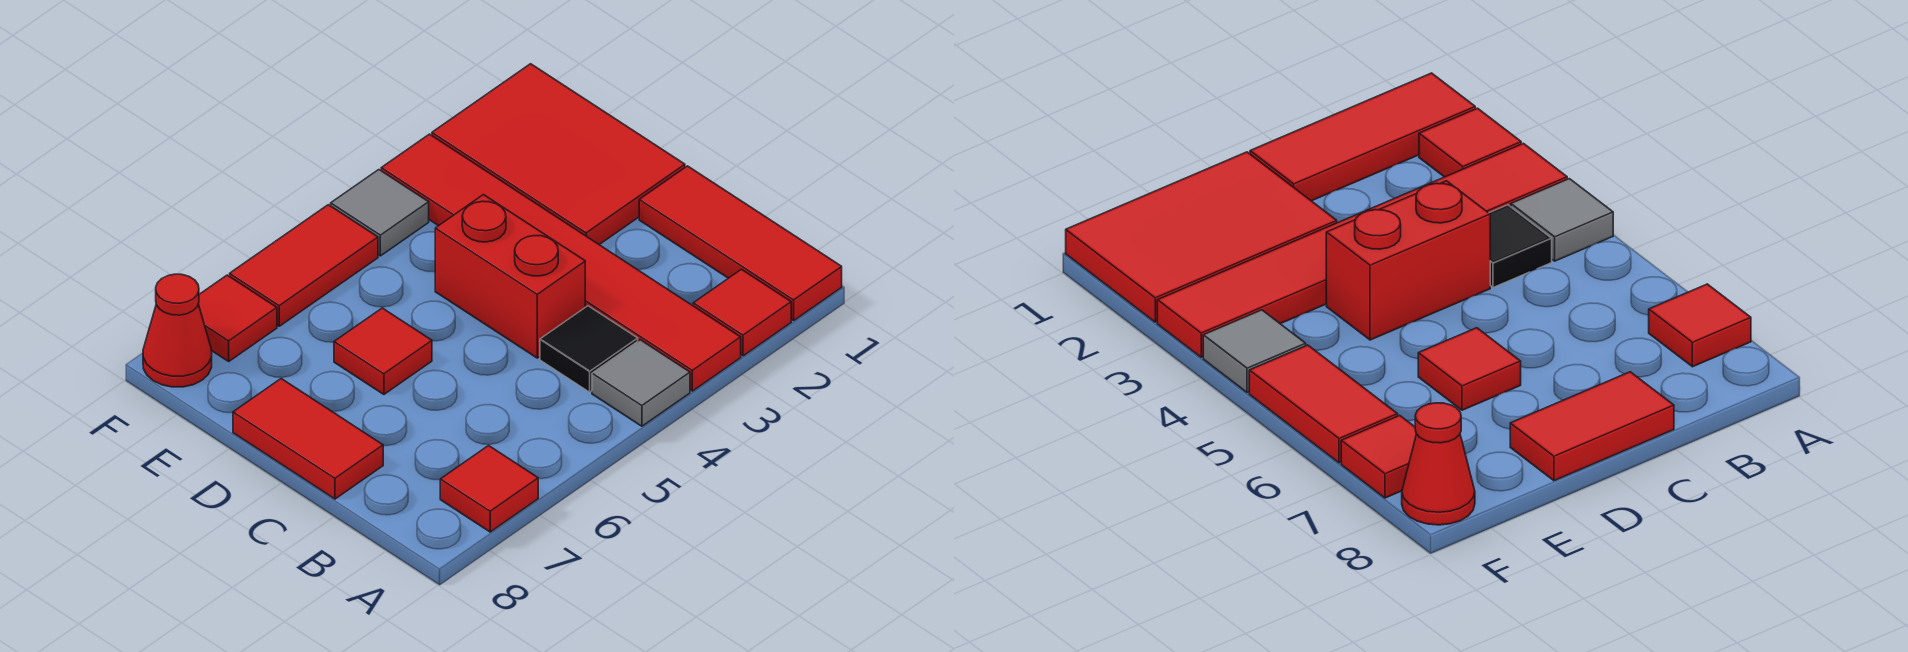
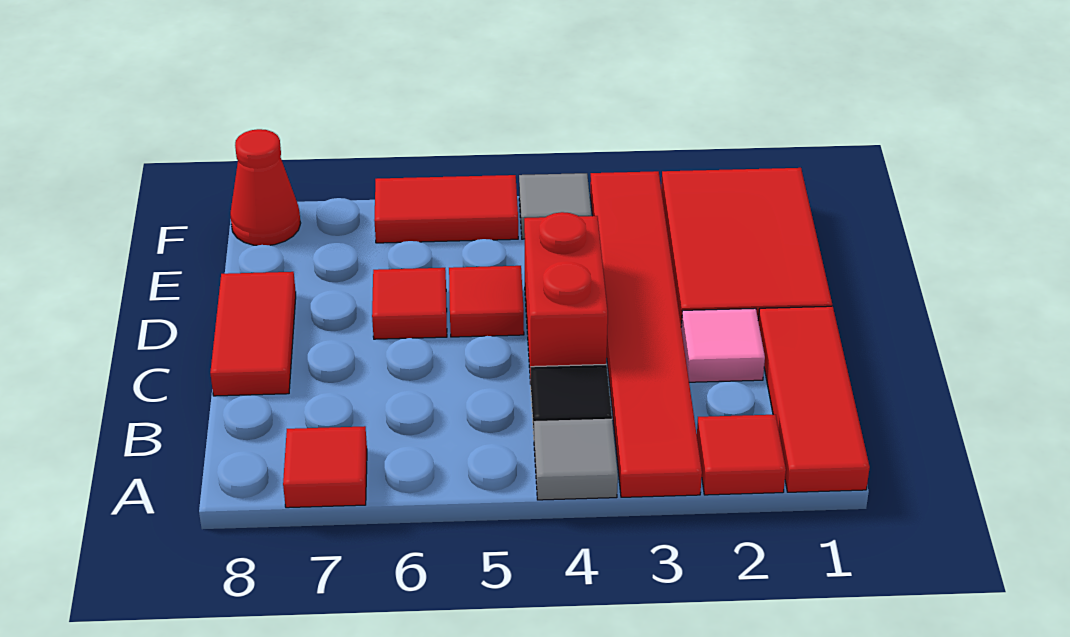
none -> pink 1x1 tile [681,308,765,382]
red 1x1 tile [198,275,277,361] -> red 1x1 tile moved to [449,266,524,337]

